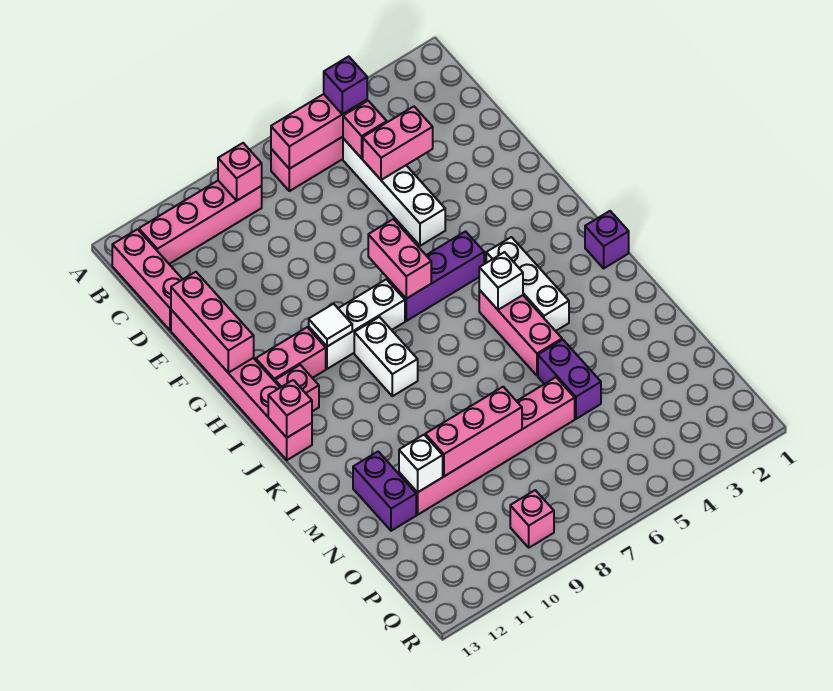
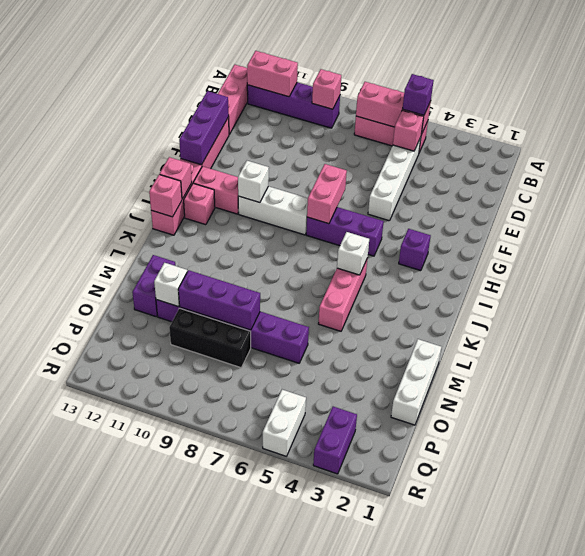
pink 1x4 brick [139,181,262,264] -> purple 1x4 brick [247,82,340,128]
pink 1x2 brick [363,107,433,180] -> pink 1x2 brick moved to [247,51,298,97]
pink 1x3 brick [171,272,254,373] -> purple 1x3 brick [179,91,229,165]
white 1x1 tile [309,304,352,347] -> white 1x1 brick [238,161,269,203]
white 1x3 brick [486,237,569,331] -> white 1x3 brick moved to [391,339,441,425]
white 1x2 brick [354,317,418,396] -> white 1x2 brick moved to [263,390,306,456]
purple 1x1 brick [585,211,629,268] -> purple 1x1 brick moved to [399,229,431,271]
purple 1x2 brick [538,340,601,419] -> purple 1x2 brick moved to [313,407,357,474]
pink 1x6 brick [399,377,575,515] -> purple 1x6 brick [156,300,309,363]
pink 1x3 brick [425,387,522,476] -> purple 1x3 brick [178,270,260,330]
none -> black 1x3 brick [169,308,251,368]
pink 1x1 brick [510,490,554,548] -> pink 1x1 brick moved to [160,157,192,199]

